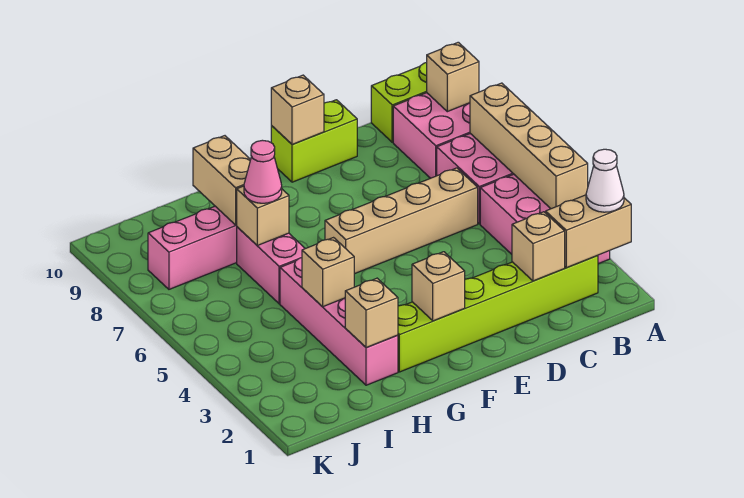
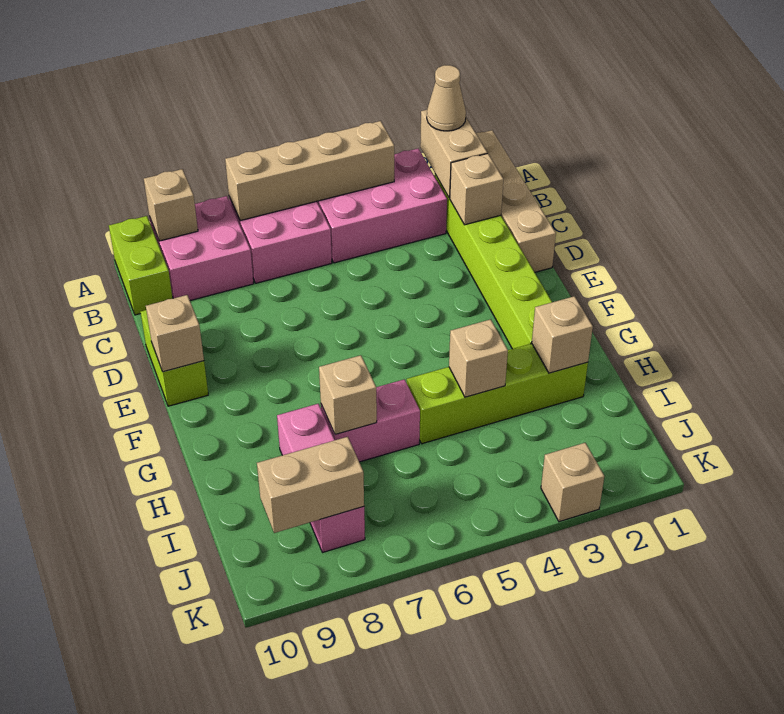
white 1x1 cone [586,149,624,212] -> tan 1x1 cone [427,65,466,131]
tan 1x4 brick [325,168,478,274] -> tan 1x4 brick moved to [476,130,556,272]
tan 1x1 brick [412,252,465,321] -> tan 1x1 brick moved to [541,443,604,522]
pink 1x4 brick [280,258,398,385] -> lime 1x4 brick [407,344,588,444]
pink 1x1 cone [244,140,282,203] -> none
tan 1x2 brick [193,136,251,225] -> tan 1x2 brick moved to [257,437,364,533]

